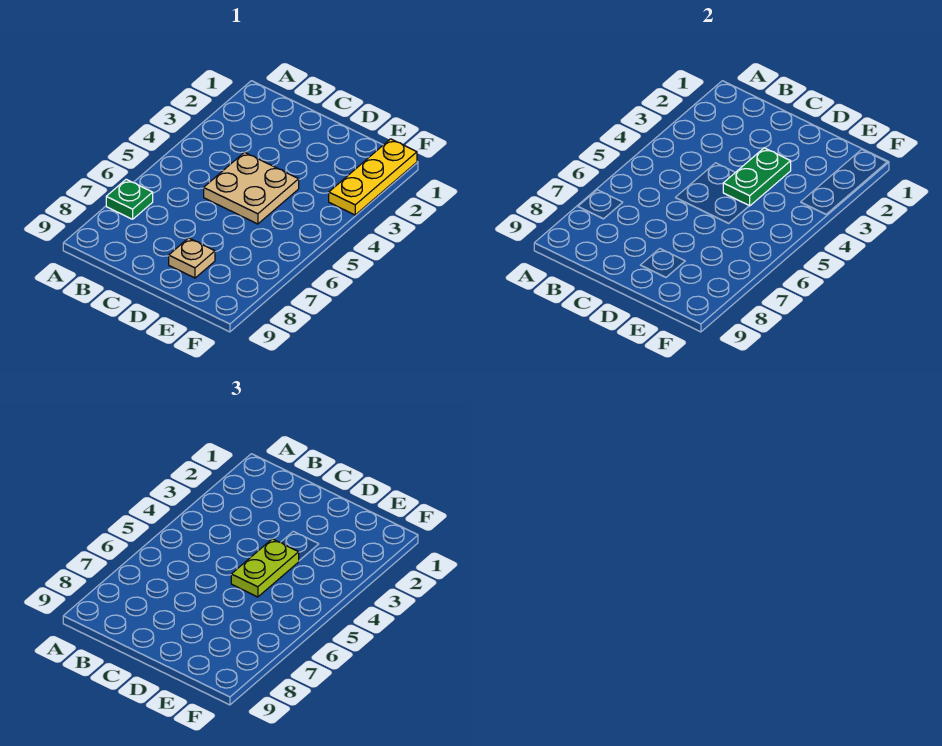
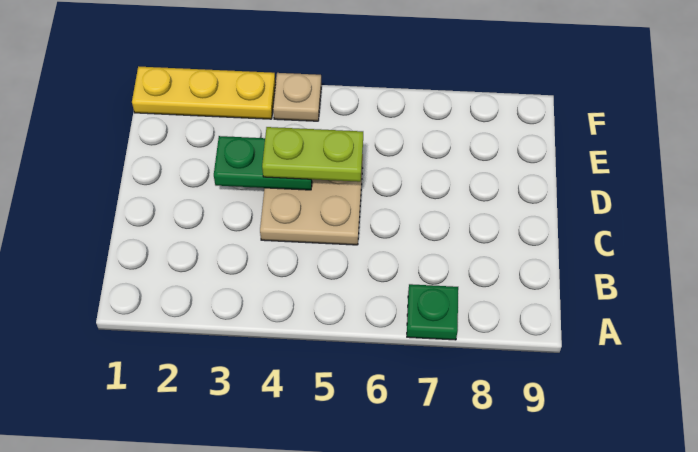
tan 1x1 plate [169,238,215,278] -> tan 1x1 plate moved to [273,73,321,121]

